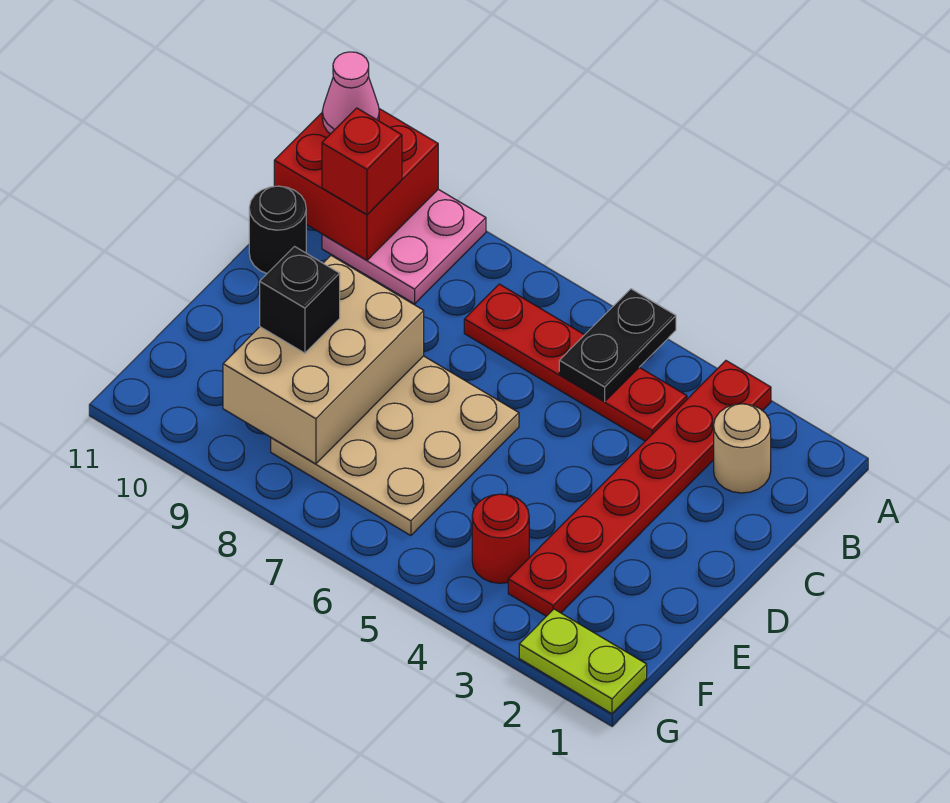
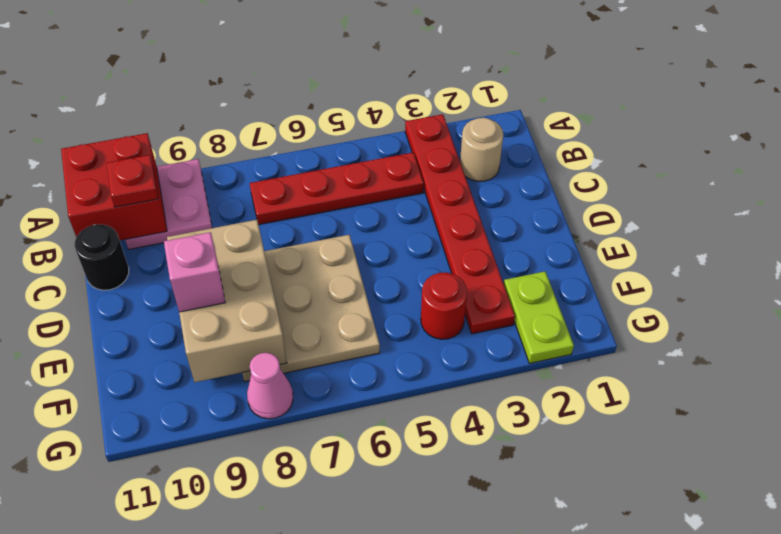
black 1x2 plate [559,289,676,402] -> none
pink 1x1 cone [322,52,379,134] -> pink 1x1 cone moved to [247,353,293,419]
red 1x1 brick [322,108,402,215] -> red 1x1 plate [107,155,158,207]
black 1x1 brick [260,247,340,353] -> pink 1x1 brick [164,232,225,312]
lime 1x2 plate [519,609,647,714] -> lime 1x2 plate turned to [504,271,574,363]

